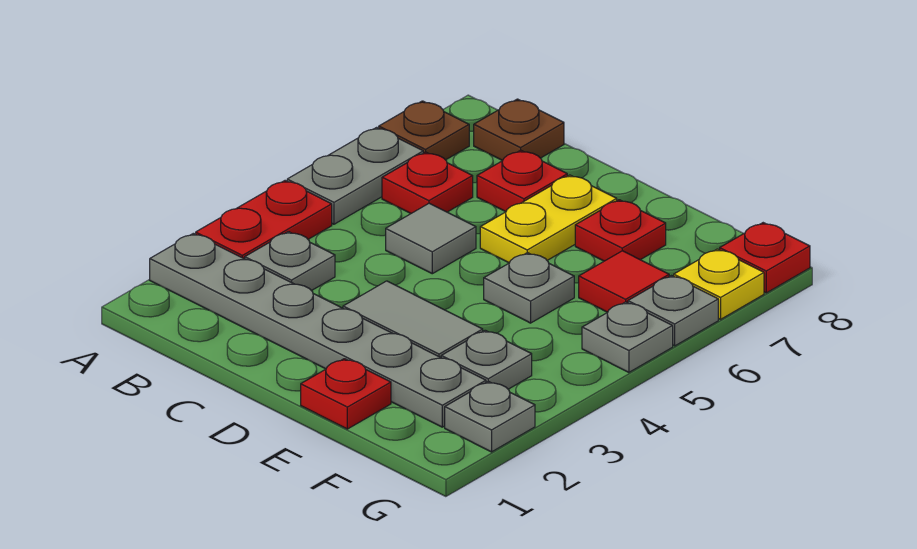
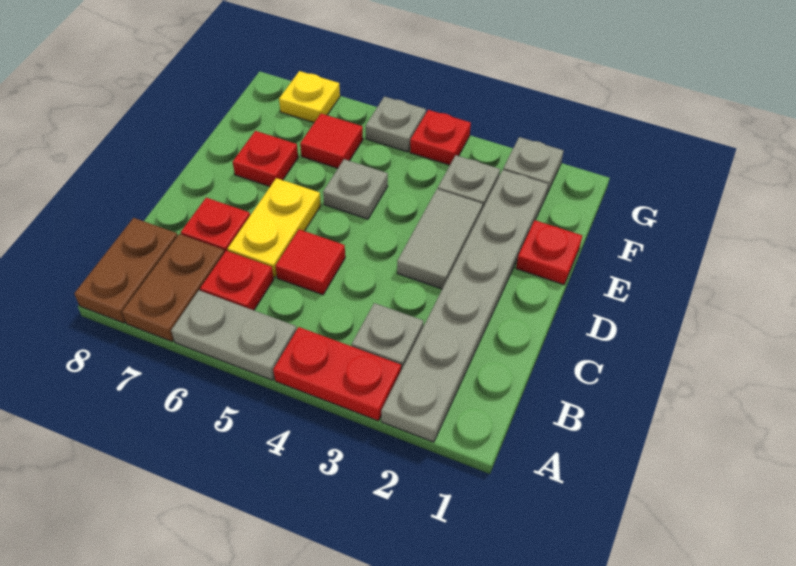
brown 1x1 plate [379,101,469,160] -> brown 1x2 plate [122,234,224,341]
brown 1x1 plate [474,99,564,161] -> brown 1x2 plate [74,218,178,323]
grey 1x1 tile [386,203,476,274] -> red 1x1 tile [275,229,345,295]
yellow 1x2 plate [480,175,617,263] -> yellow 1x2 plate turned to [228,178,321,278]
grey 1x1 plate [628,276,718,346] -> none
red 1x1 plate [720,223,810,293] -> red 1x1 plate moved to [410,110,471,165]

